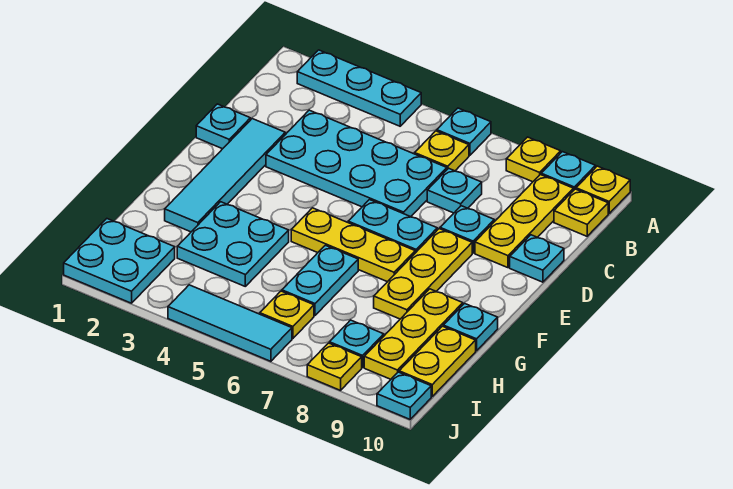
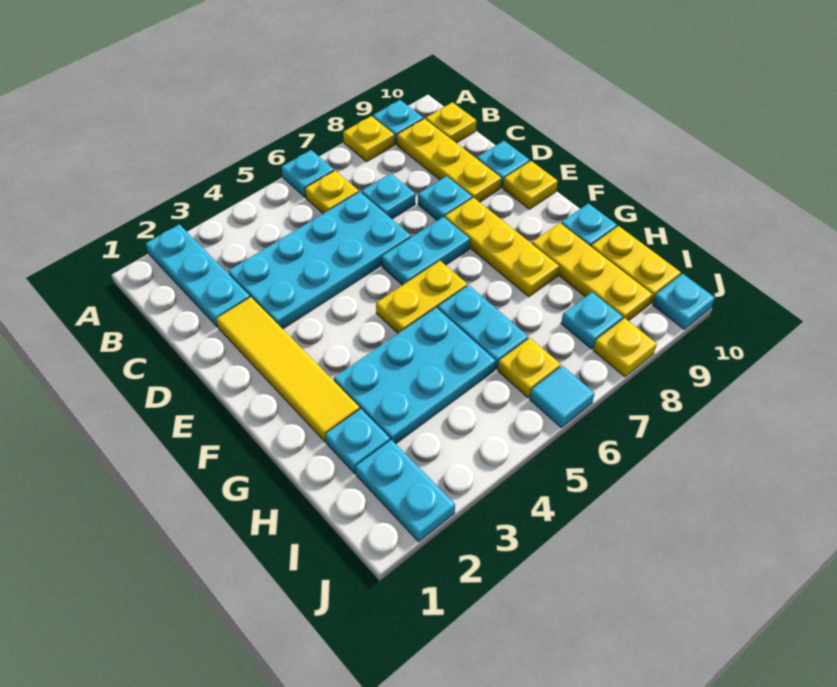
cyan 1x3 plate [297,50,421,126] -> cyan 1x3 plate turned to [146,224,250,327]
yellow 1x1 plate [576,166,630,213] -> yellow 1x1 plate moved to [503,161,558,209]
cyan 1x1 plate [196,104,250,149] -> cyan 1x1 plate moved to [325,409,390,474]
cyan 1x4 tile [165,119,285,232] -> yellow 1x4 tile [216,297,360,442]
yellow 1x3 plate [291,208,415,282] -> yellow 1x2 plate [376,261,467,333]
cyan 2x2 plate [177,202,289,286] -> cyan 2x3 plate [334,308,496,444]
cyan 2x2 plate [64,219,175,303] -> cyan 1x2 plate [356,440,455,542]
cyan 1x3 tile [168,285,292,361] -> cyan 1x1 tile [530,366,595,428]

